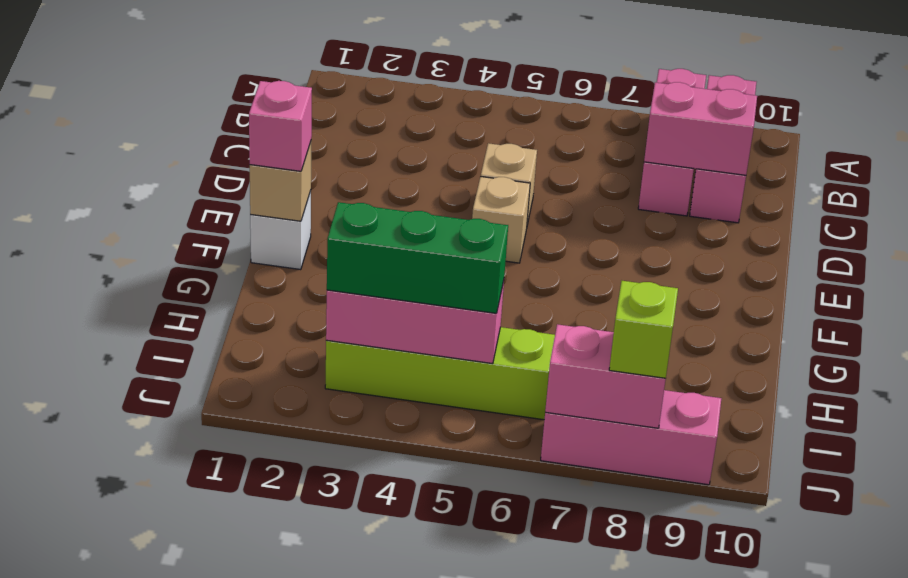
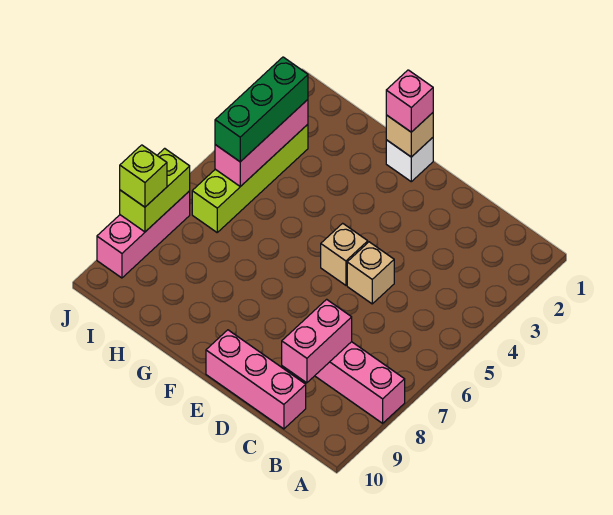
pink 1x3 brick [690,75,756,223] -> pink 1x3 brick moved to [206,330,306,429]
pink 1x2 brick [545,324,666,428] -> lime 1x2 brick [120,148,190,232]

